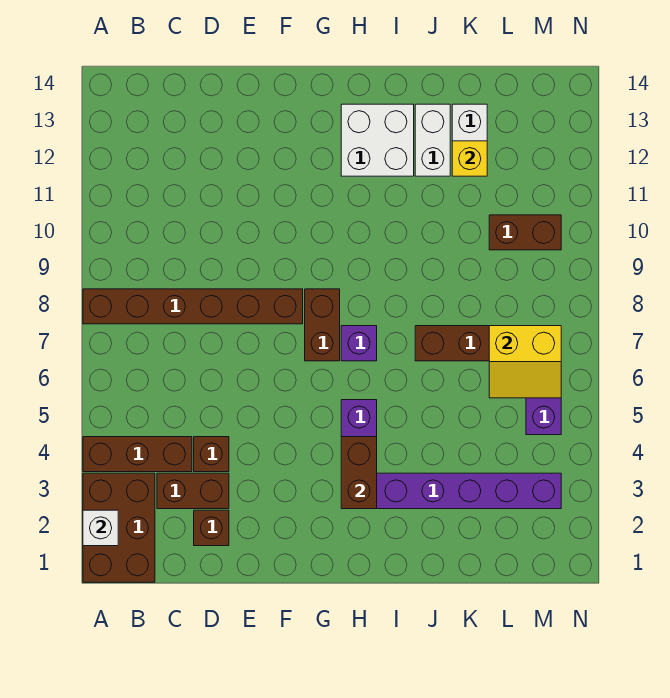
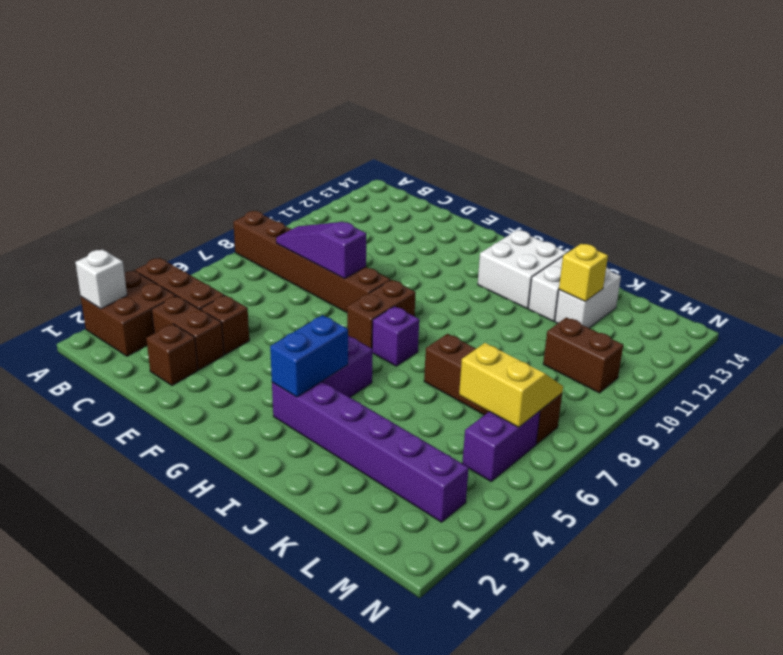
brown 2x3 brick [83,473,155,582] -> brown 2x2 brick [81,271,176,356]
none -> purple 1x3 slope [276,222,366,279]
brown 1x2 brick [341,437,377,509] -> blue 1x2 brick [270,315,348,397]
yellow 2x2 slope [489,326,561,398] -> yellow 2x2 slope turned to [459,343,563,427]

